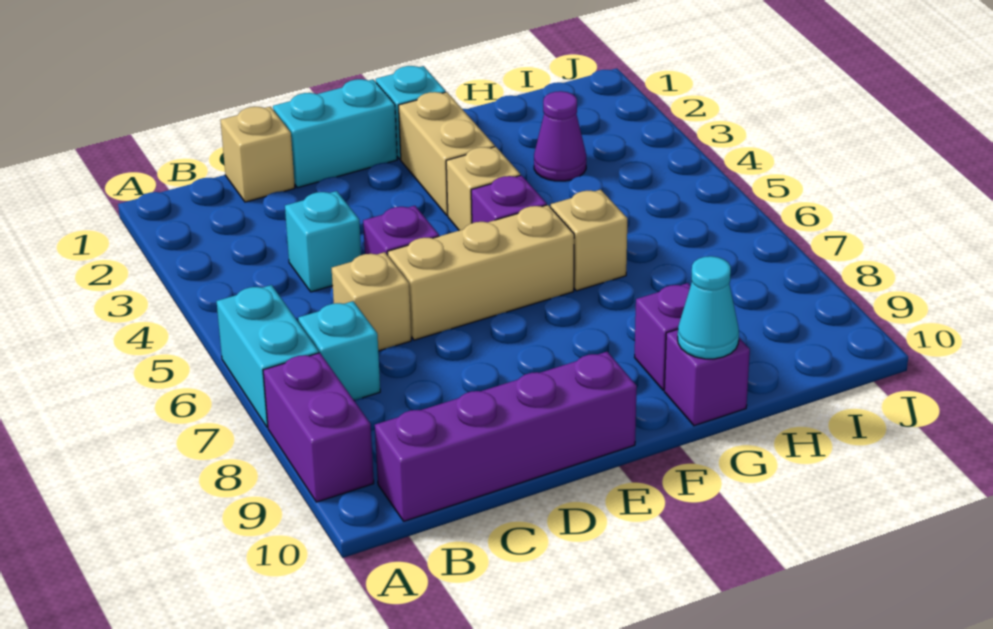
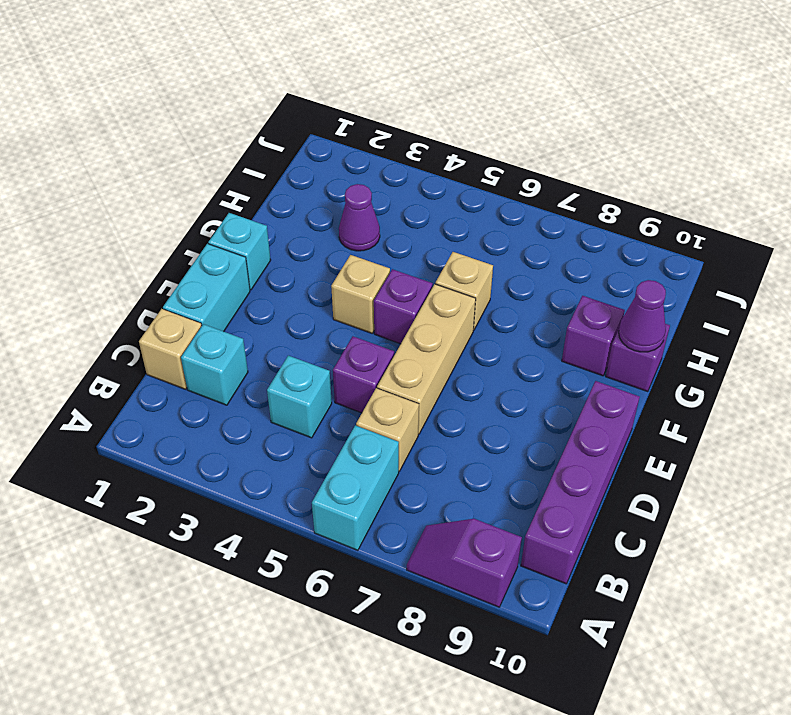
cyan 1x2 brick [216,285,319,427] -> cyan 1x2 brick turned to [312,425,399,550]
purple 1x2 brick [263,353,374,502] -> purple 1x2 slope [407,519,522,607]
cyan 1x1 brick [298,301,380,400] -> cyan 1x1 brick moved to [181,324,248,405]
tan 1x2 brick [398,92,495,215] -> none
cyan 1x1 cone [678,256,739,359] -> purple 1x1 cone [619,280,666,352]

